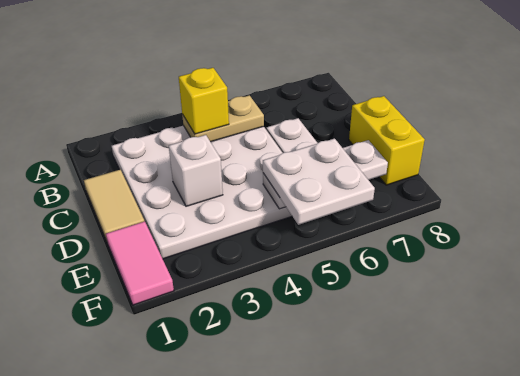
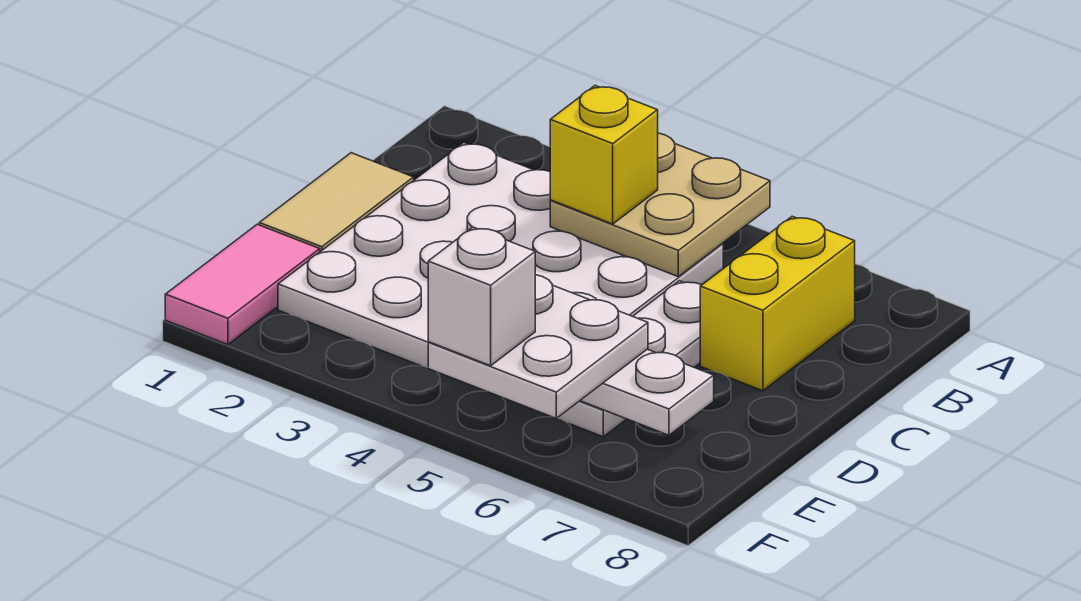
tan 1x2 plate [182,95,264,142] -> tan 2x2 plate [550,133,770,277]
white 1x1 brick [169,135,223,206] -> white 1x1 brick moved to [428,227,535,366]
yellow 1x2 brick [349,96,425,185] -> yellow 1x2 brick moved to [700,216,855,391]

